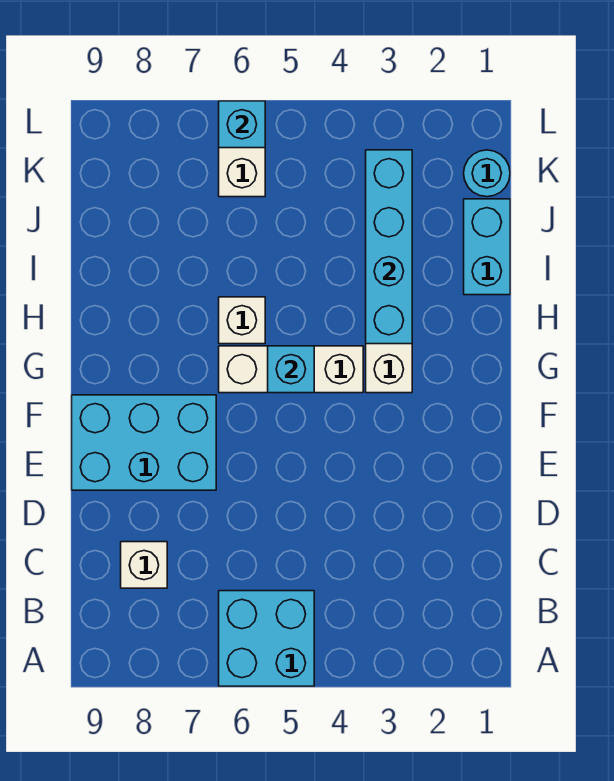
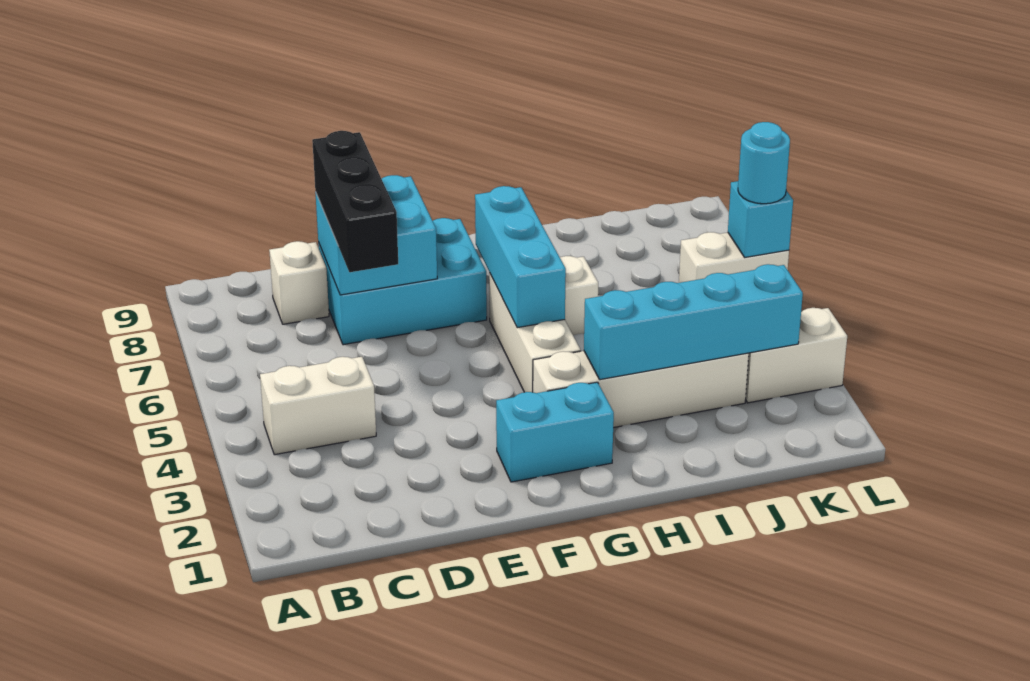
cyan 2x2 brick [219,591,314,686] -> cyan 2x2 brick moved to [315,175,437,295]
none -> white 1x2 brick [260,357,376,455]
none -> black 1x3 brick [312,131,398,272]
cyan 2x3 brick [72,395,216,490] -> cyan 2x3 brick turned to [318,218,487,345]
cyan 1x1 brick [268,346,314,393] -> cyan 1x3 brick [475,186,566,328]
cyan 1x2 brick [464,199,510,295] -> cyan 1x2 brick moved to [496,382,614,482]
cyan 1x1 round brick [464,150,510,197] -> cyan 1x1 round brick moved to [738,122,790,204]
none -> white 1x2 brick [745,308,847,403]

